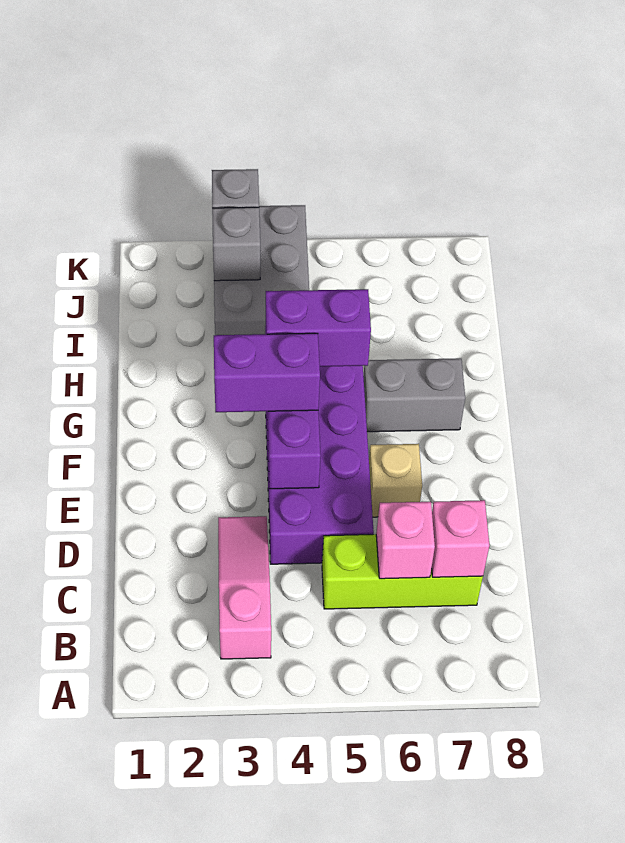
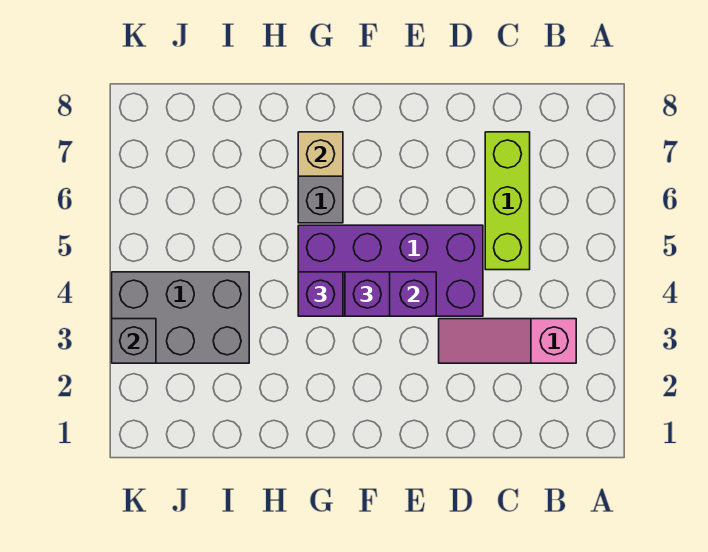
pink 1x1 brick [376,502,435,579] -> none
pink 1x1 brick [432,500,490,577] -> none
tan 1x1 brick [369,444,422,517] -> tan 1x1 brick moved to [298,132,343,176]
purple 1x2 brick [214,333,320,412] -> purple 1x1 brick [345,272,390,316]
purple 1x2 brick [265,289,371,367] -> purple 1x1 brick [298,272,343,316]
grey 1x1 brick [212,207,260,281] -> none

